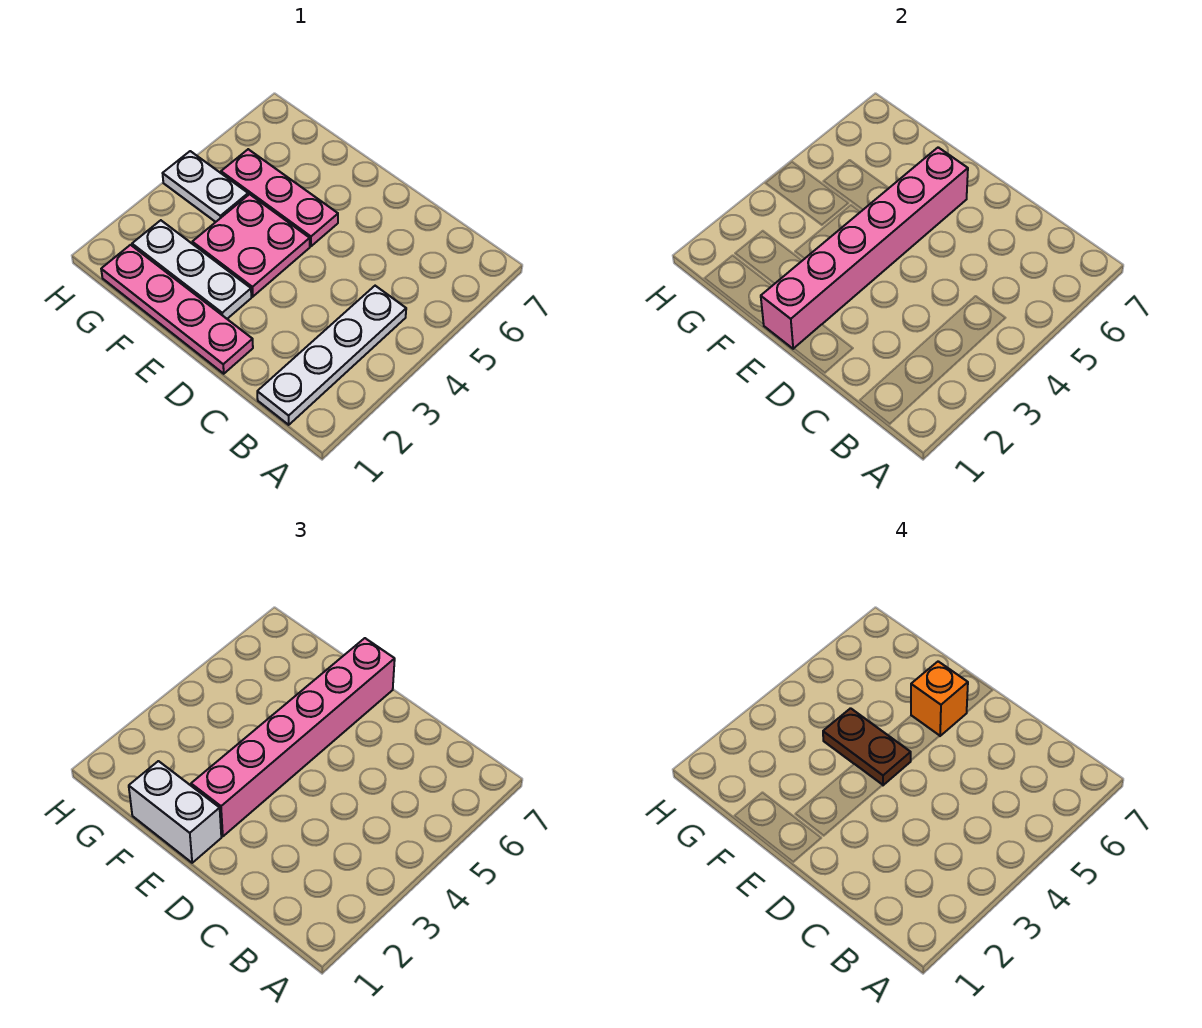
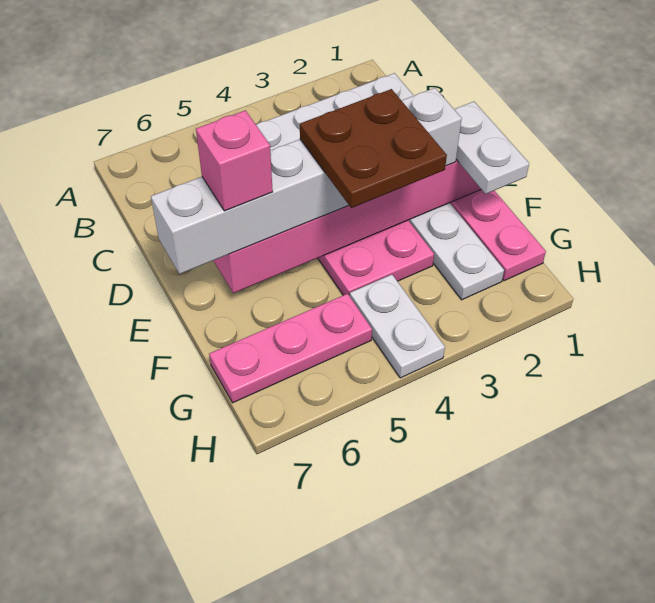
white 1x2 brick [129,761,221,863] -> white 1x2 plate [454,102,529,194]
pink 1x6 brick [191,638,395,836] -> white 1x6 brick [151,88,462,274]
brown 1x2 plate [823,708,911,785] -> brown 2x2 plate [300,89,447,208]
pink 1x3 plate [221,149,338,246] -> pink 1x3 plate turned to [209,294,372,403]
orange 1x1 brick [911,661,968,736] -> pink 1x1 brick [196,110,273,211]

